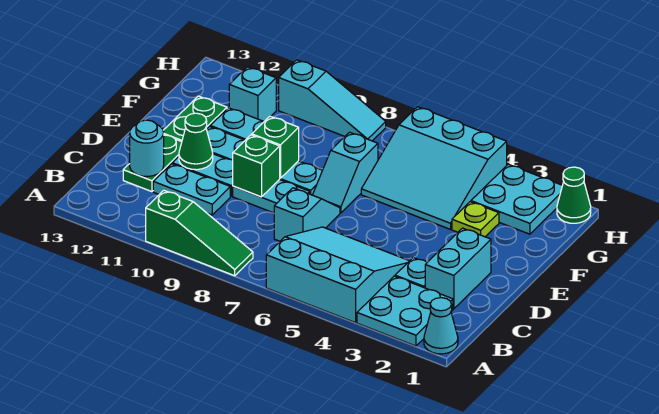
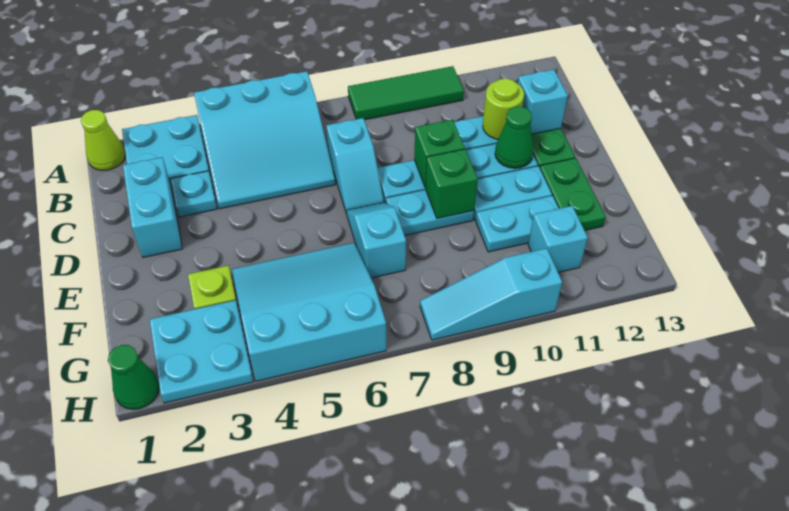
cyan 1x1 cone [424,298,458,354] -> lime 1x1 cone [81,110,125,171]
green 1x3 slope [146,190,253,276] -> green 1x3 tile [348,66,464,120]
none -> lime 1x1 round brick [483,79,524,139]
cyan 1x1 round brick [130,120,164,177] -> cyan 1x1 brick [518,70,568,134]

